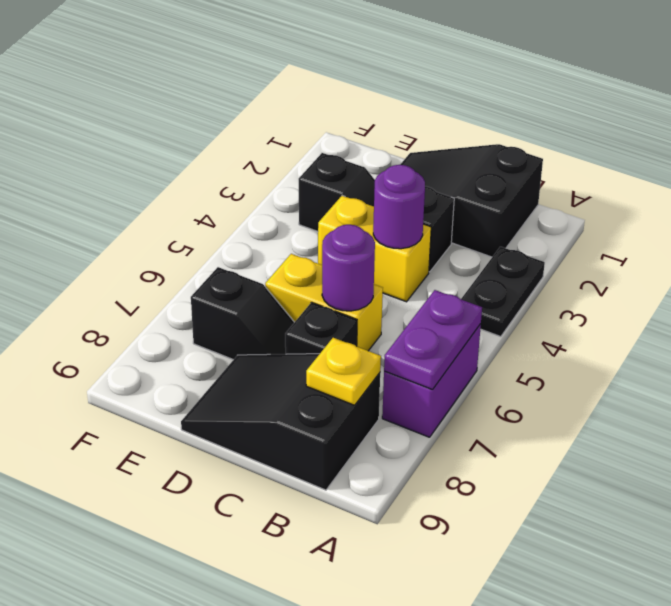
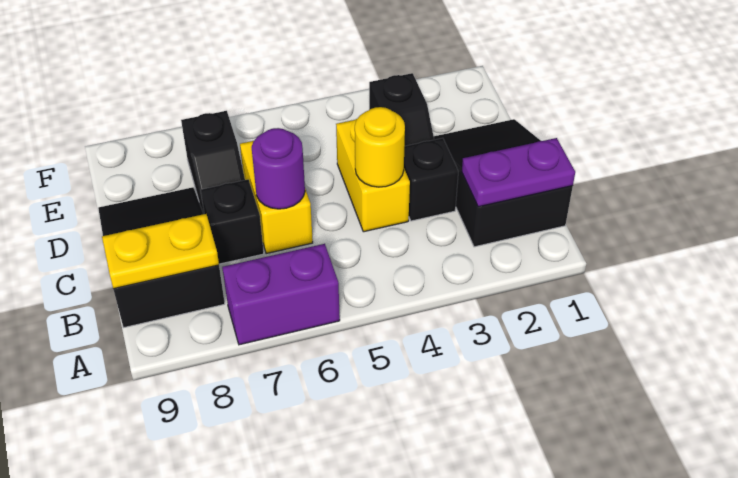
black 1x2 plate [461,247,545,337] -> none
purple 1x2 plate [384,290,482,390] -> purple 1x2 plate moved to [461,138,575,207]
yellow 1x1 plate [306,338,381,405] -> yellow 1x2 plate [102,214,219,289]
purple 1x1 round brick [373,165,425,249] -> yellow 1x1 round brick [355,107,405,187]

